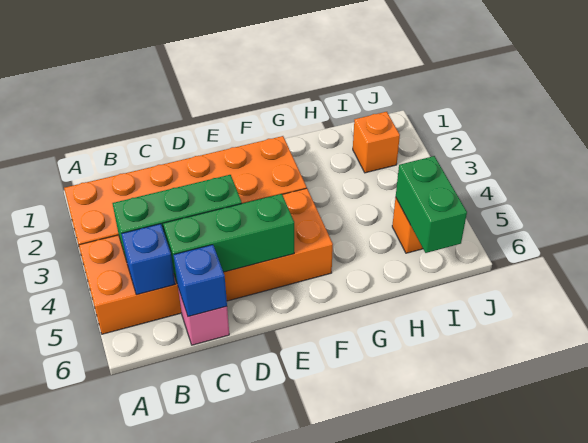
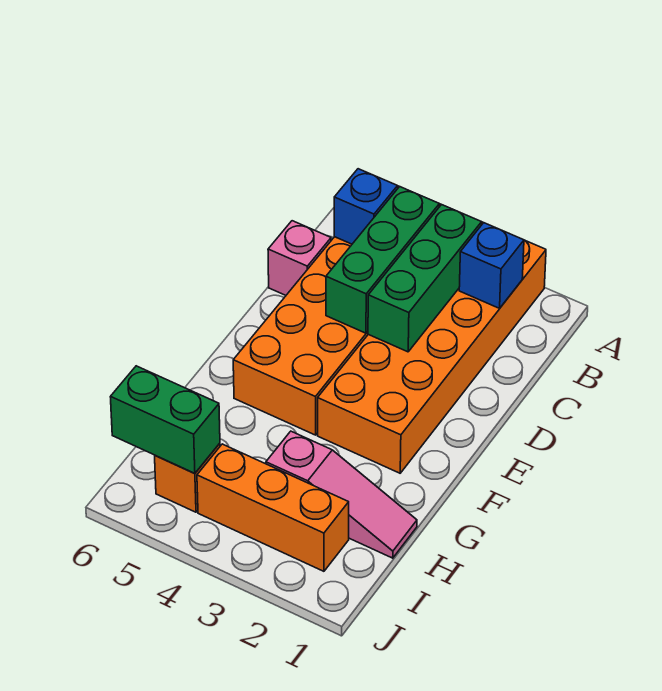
green 1x3 brick [163,194,294,282] -> green 1x3 brick moved to [368,204,482,352]
blue 1x1 brick [174,245,227,317] -> blue 1x1 brick moved to [459,223,524,308]
none -> pink 1x3 slope [266,431,417,558]
orange 1x1 brick [353,112,400,173] -> orange 1x3 brick [197,444,349,571]

